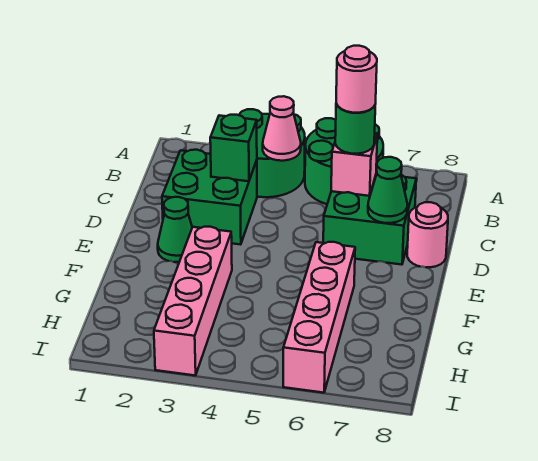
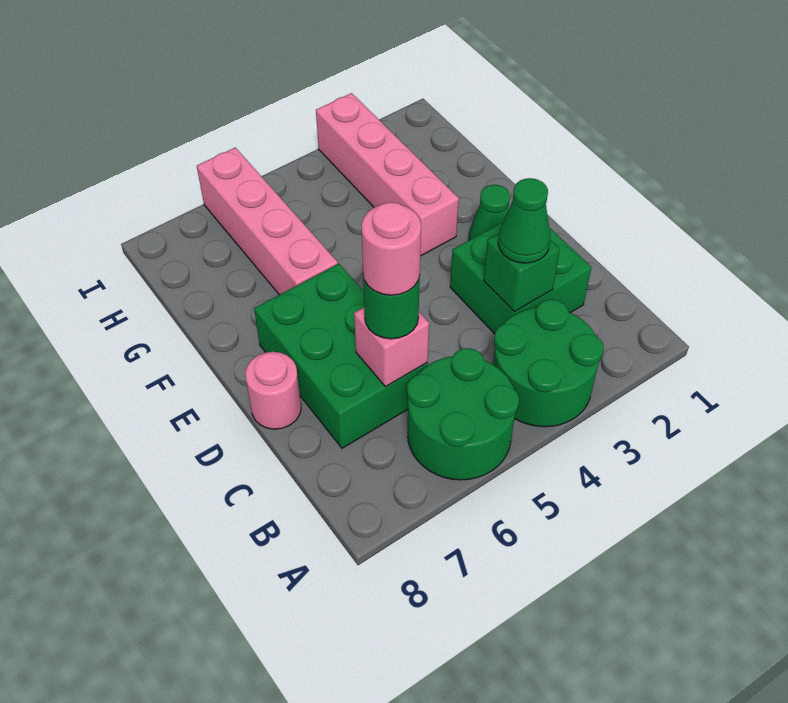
pink 1x1 cone [263,96,301,161] -> none
green 2x2 brick [323,175,416,265] -> green 2x3 brick [254,264,428,448]
green 1x1 cone [368,157,407,223] -> green 1x1 cone moved to [498,178,550,263]

